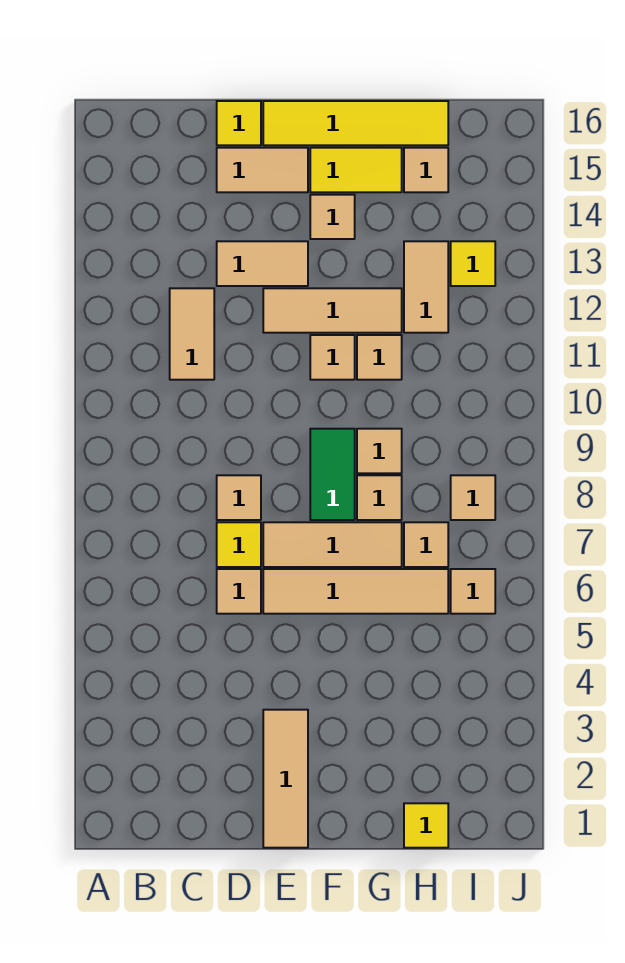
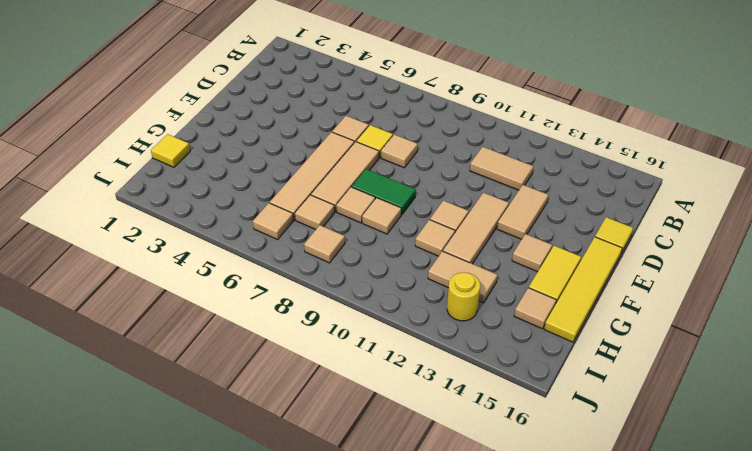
tan 1x2 tile [217,148,308,192] -> none
tan 1x3 tile [263,710,308,848] -> none
yellow 1x1 tile [451,241,495,286] -> yellow 1x1 round brick [447,273,480,321]

